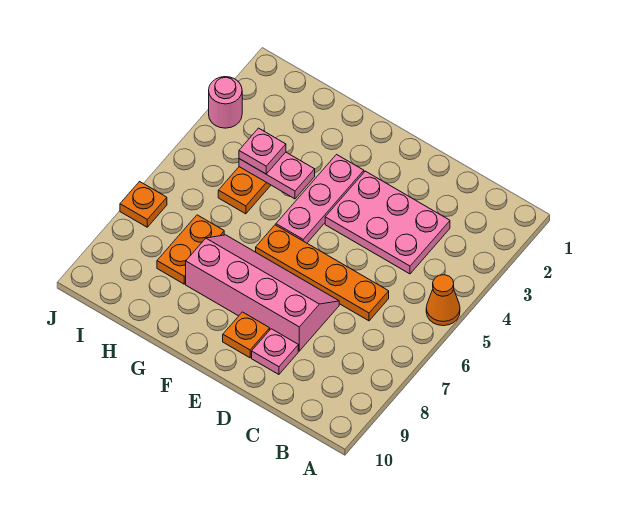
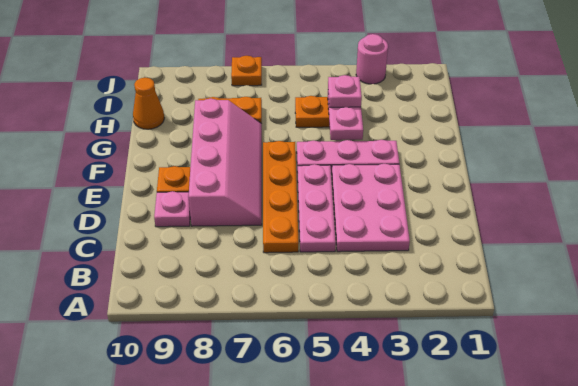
orange 1x1 cone [426,275,460,326] -> orange 1x1 cone moved to [133,78,164,129]
none -> pink 1x3 plate [298,164,336,252]

